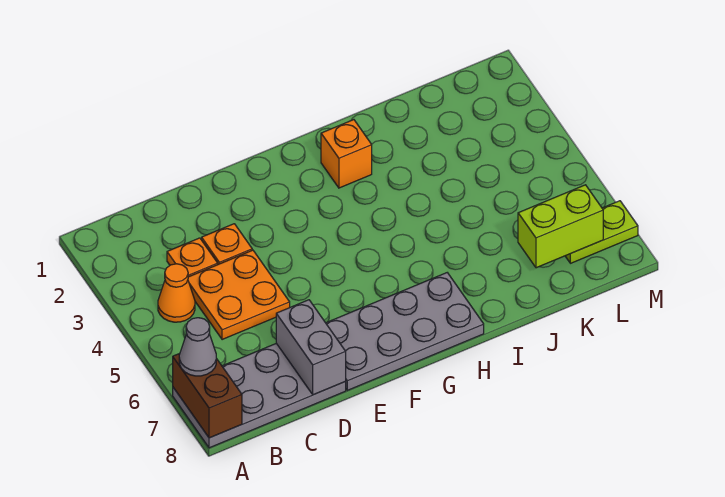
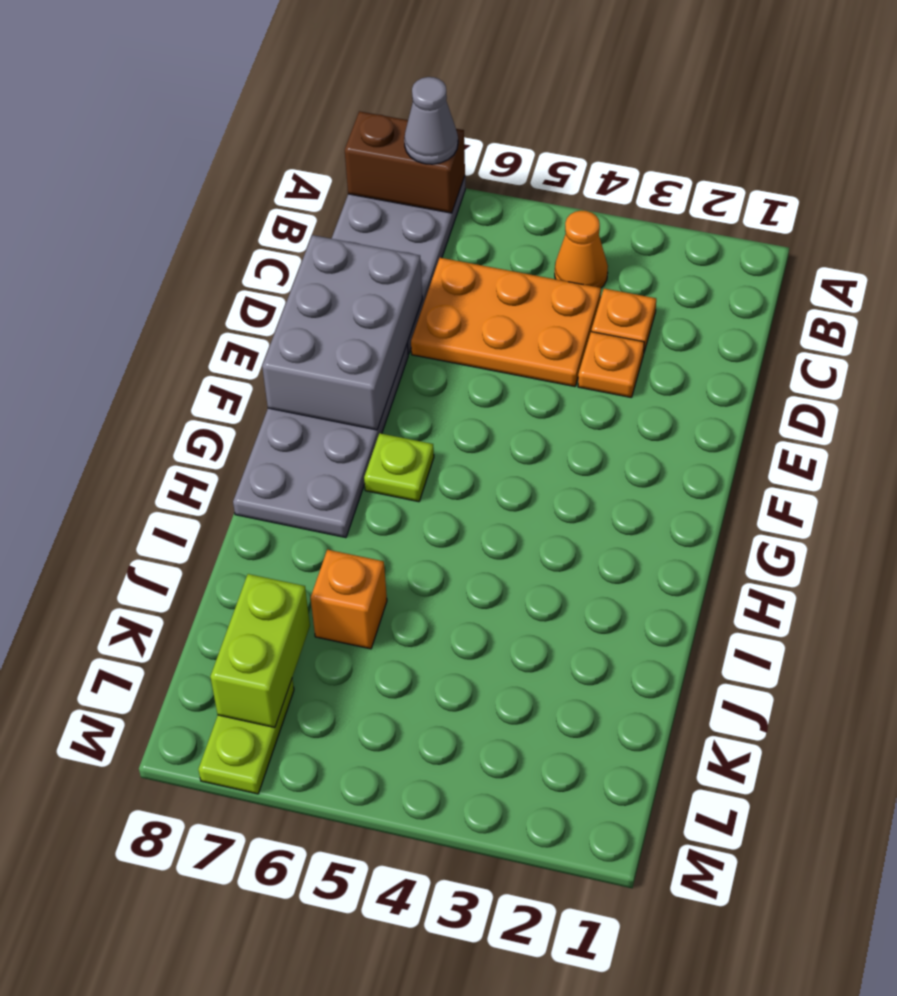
orange 2x2 plate [188,250,290,340] -> orange 2x3 plate [411,258,601,387]
grey 1x2 brick [276,300,346,395] -> grey 2x3 brick [262,235,422,430]
none -> lime 1x1 plate [364,433,434,502]
orange 1x1 brick [321,120,372,188] -> orange 1x1 brick moved to [311,550,387,649]

